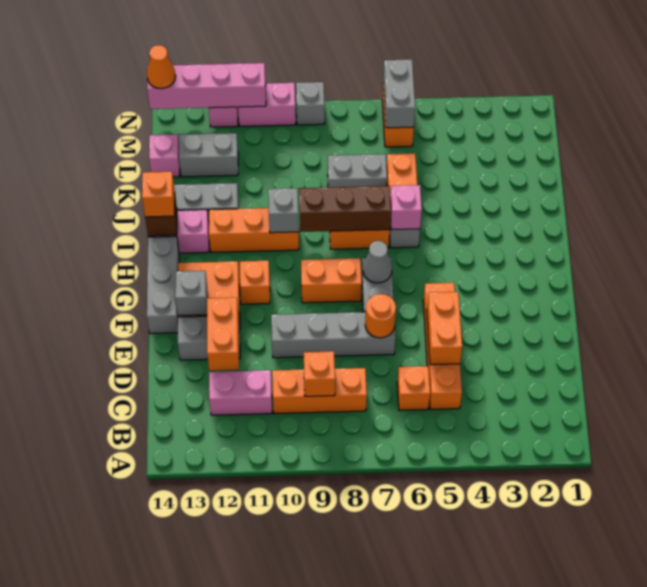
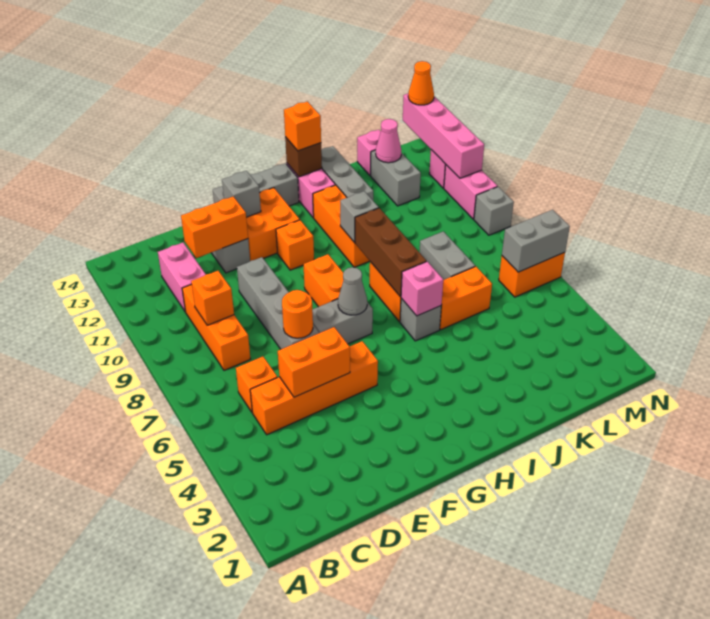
none -> pink 1x1 cone [376,119,401,163]

